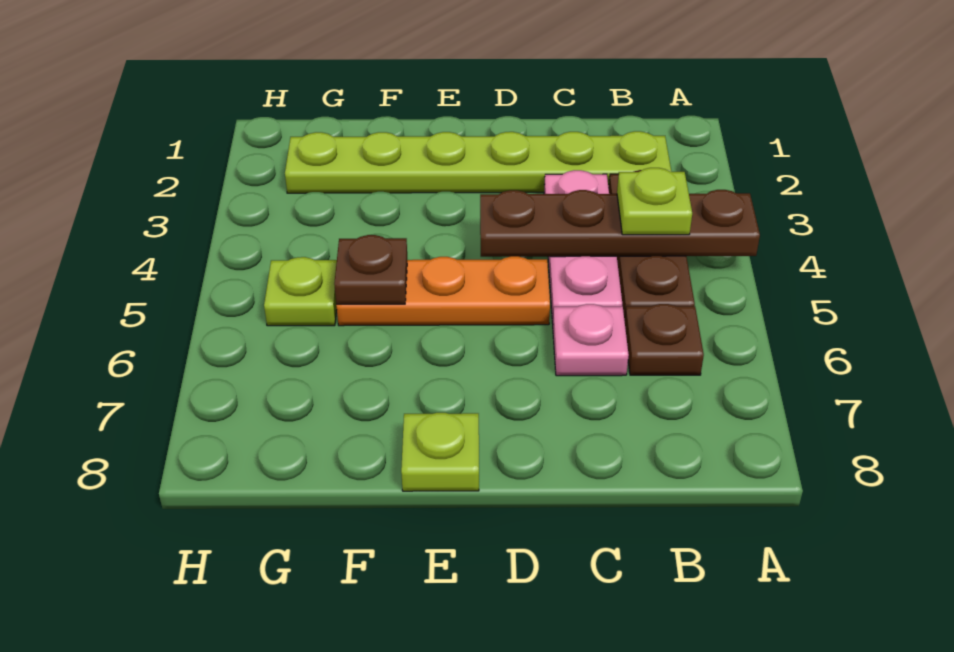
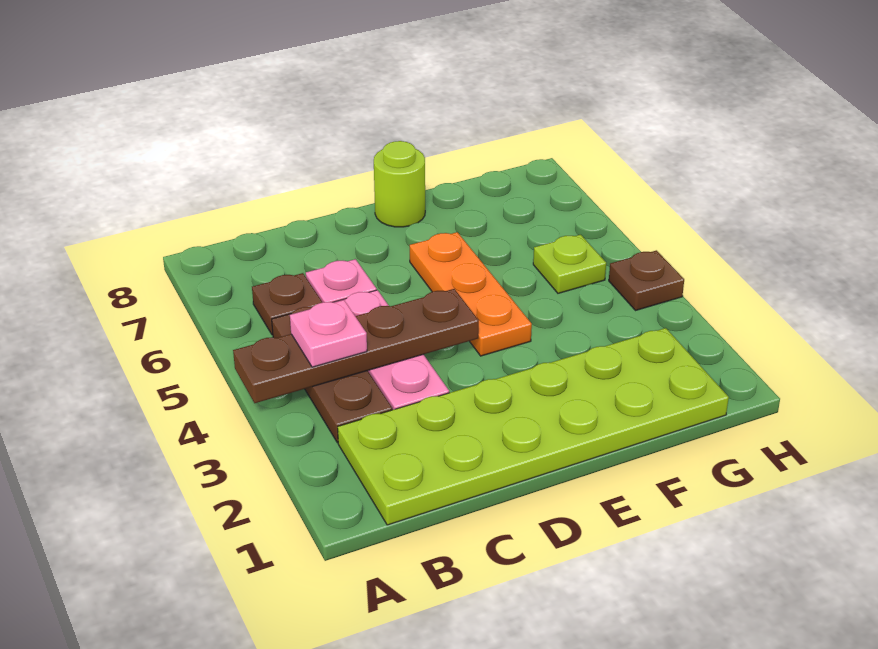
lime 1x6 plate [285,131,671,193] -> lime 2x6 plate [338,328,729,525]
lime 1x1 plate [617,168,692,235] -> pink 1x1 plate [290,300,367,367]
orange 1x3 plate [336,256,550,326] -> orange 1x3 plate turned to [410,232,532,356]
lime 1x1 plate [401,413,479,491] -> lime 1x1 round brick [374,141,425,227]
brown 1x1 plate [334,235,407,304] -> brown 1x1 plate moved to [609,250,684,311]

